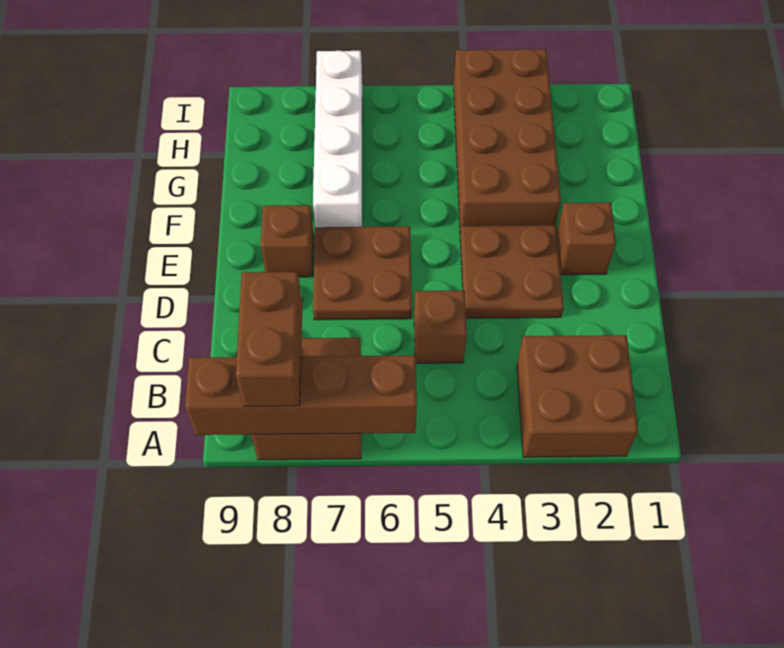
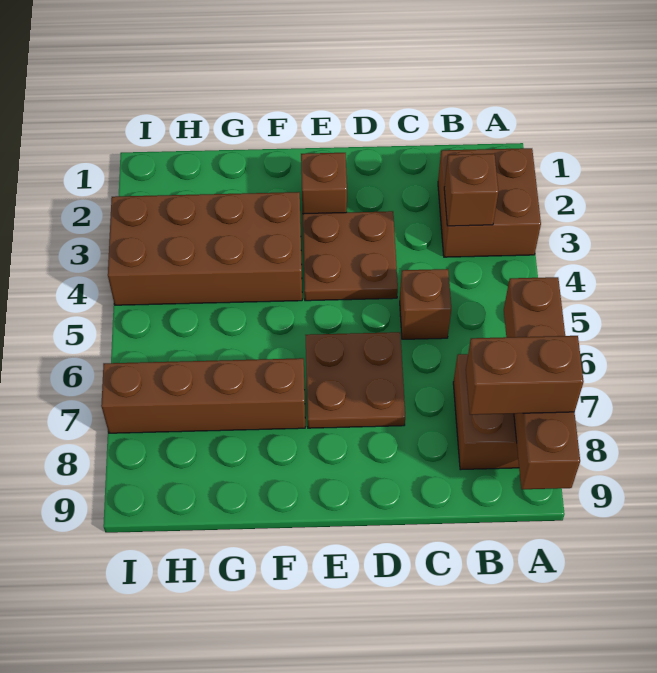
brown 1x1 brick [261,205,314,277] -> brown 1x1 brick moved to [444,154,498,226]
white 1x4 brick [313,51,362,227] -> brown 1x4 brick [101,358,305,433]

